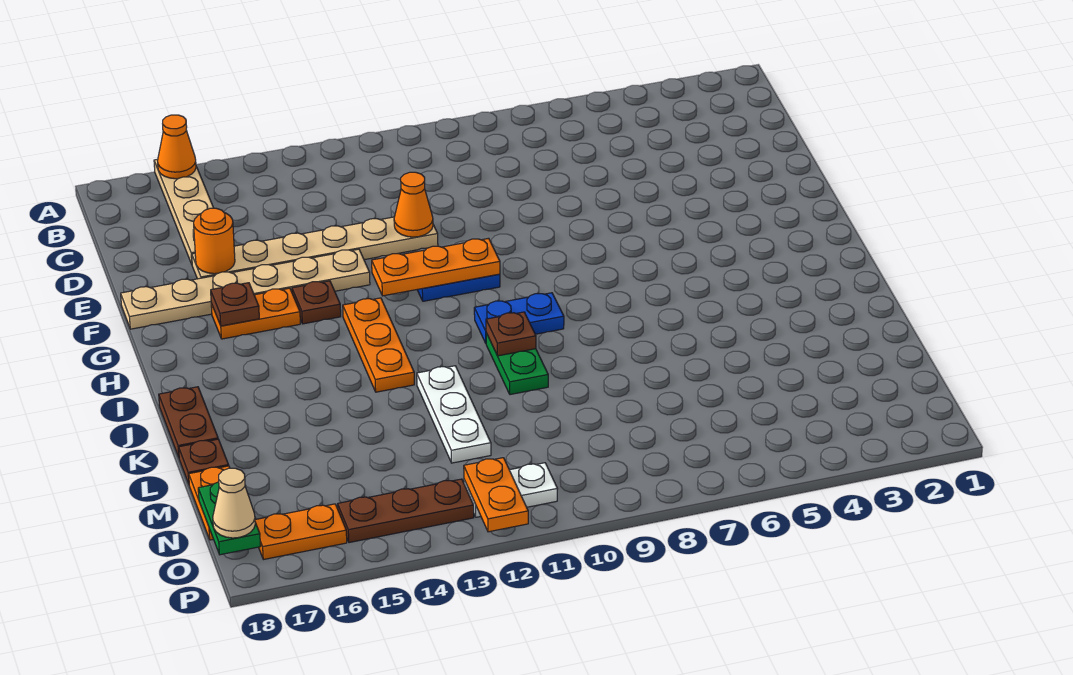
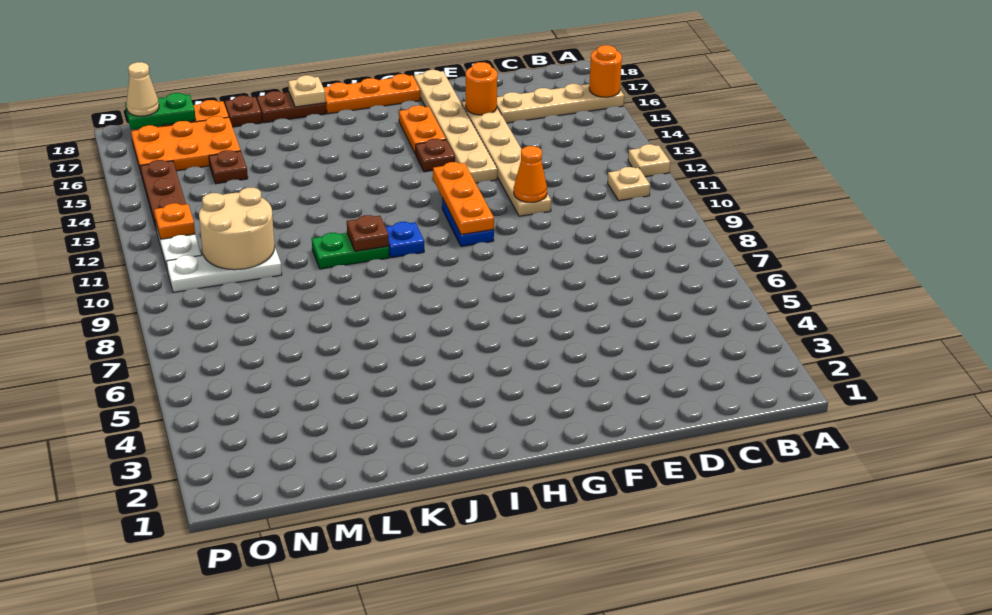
none -> tan 1x1 plate [628,144,670,177]
orange 1x1 cone [158,115,196,179] -> orange 1x1 round brick [589,45,622,97]
none -> tan 1x1 plate [608,167,650,201]
brown 1x1 plate [211,283,259,326] -> brown 1x1 plate moved to [209,150,248,184]
orange 1x3 plate [343,298,414,392] -> orange 1x3 plate moved to [323,74,420,114]
blue 1x2 plate [474,293,564,343] -> blue 1x1 plate [386,222,424,258]
none -> tan 1x1 plate [288,75,326,107]
white 1x3 plate [417,366,491,463] -> white 1x3 plate moved to [166,248,282,292]
none -> tan 2x2 round brick [199,188,275,270]
orange 1x2 plate [464,458,528,532] -> orange 1x1 plate [154,203,195,239]
orange 1x2 plate [255,504,347,560] -> orange 2x3 plate [131,116,241,172]

